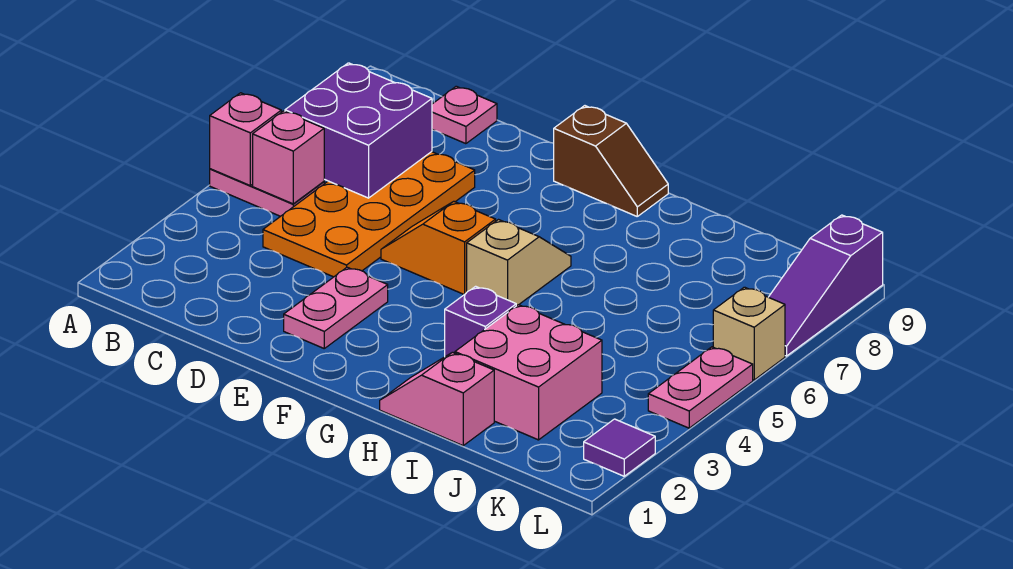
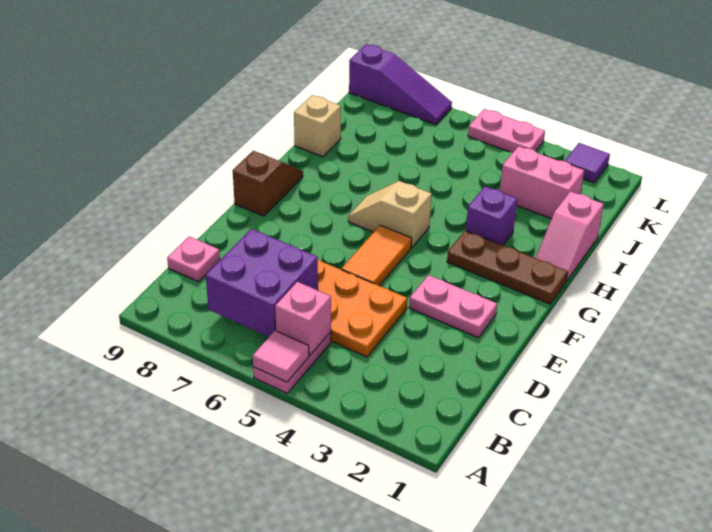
pink 1x1 brick [210,93,281,186] -> pink 1x1 tile [253,331,309,382]
orange 1x2 slope [381,201,496,295] -> orange 1x2 tile [341,225,412,286]
none -> brown 1x3 plate [447,231,568,304]
pink 2x2 brick [455,305,602,440] -> pink 1x2 brick [500,146,584,219]
tan 1x1 brick [713,287,785,380] -> tan 1x1 brick moved to [294,95,341,157]

